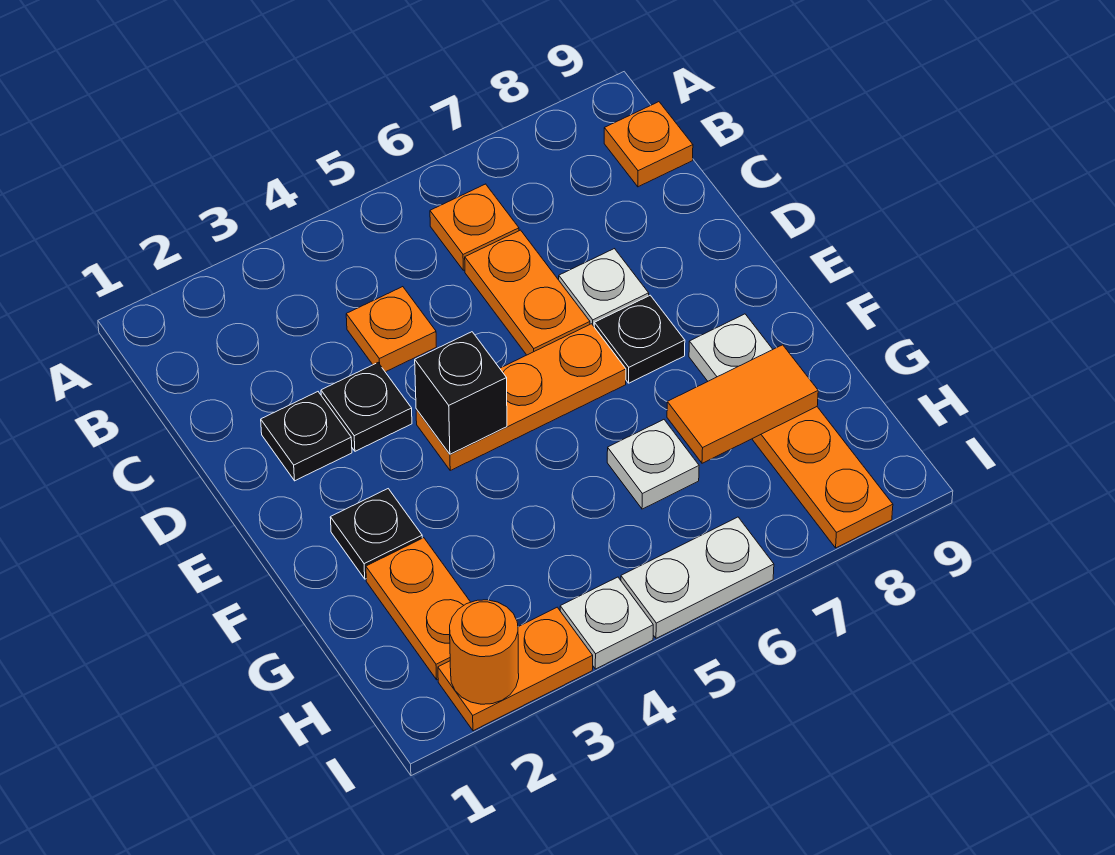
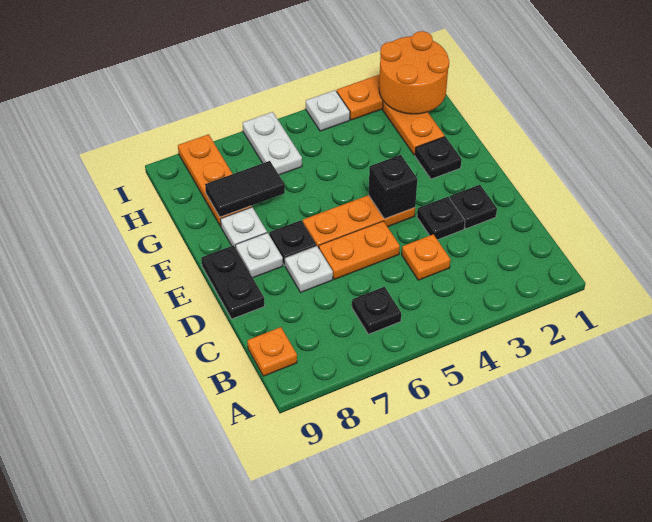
orange 1x1 plate [430,184,519,270] -> black 1x1 plate [352,287,401,334]
orange 1x2 plate [465,230,590,355] -> orange 1x2 plate turned to [319,221,400,279]
none -> black 1x2 plate [201,245,265,319]
white 1x1 plate [607,420,699,509] -> white 1x1 plate moved to [236,233,283,278]
orange 1x2 tile [667,345,818,463] -> black 1x2 tile [205,161,285,217]
orange 1x1 round brick [450,600,519,704] -> orange 2x2 round brick [379,31,449,114]
white 1x2 plate [621,517,774,638] -> white 1x2 plate turned to [243,112,302,175]

